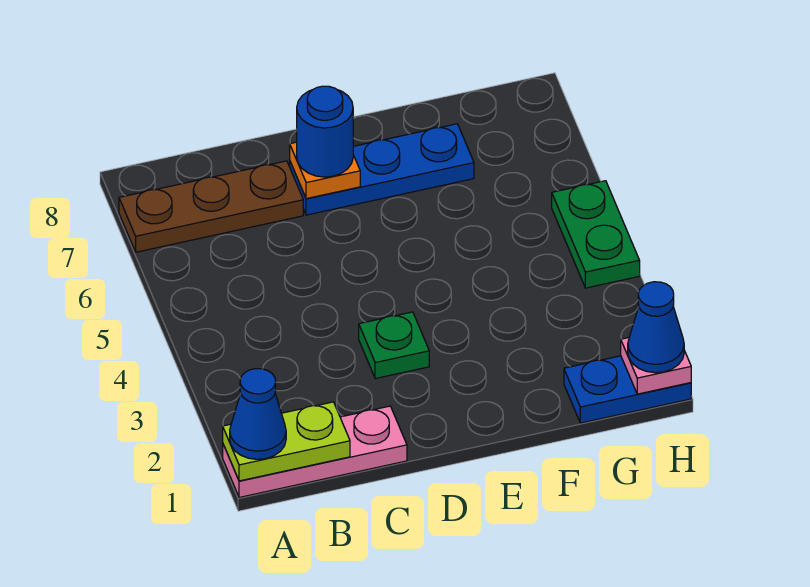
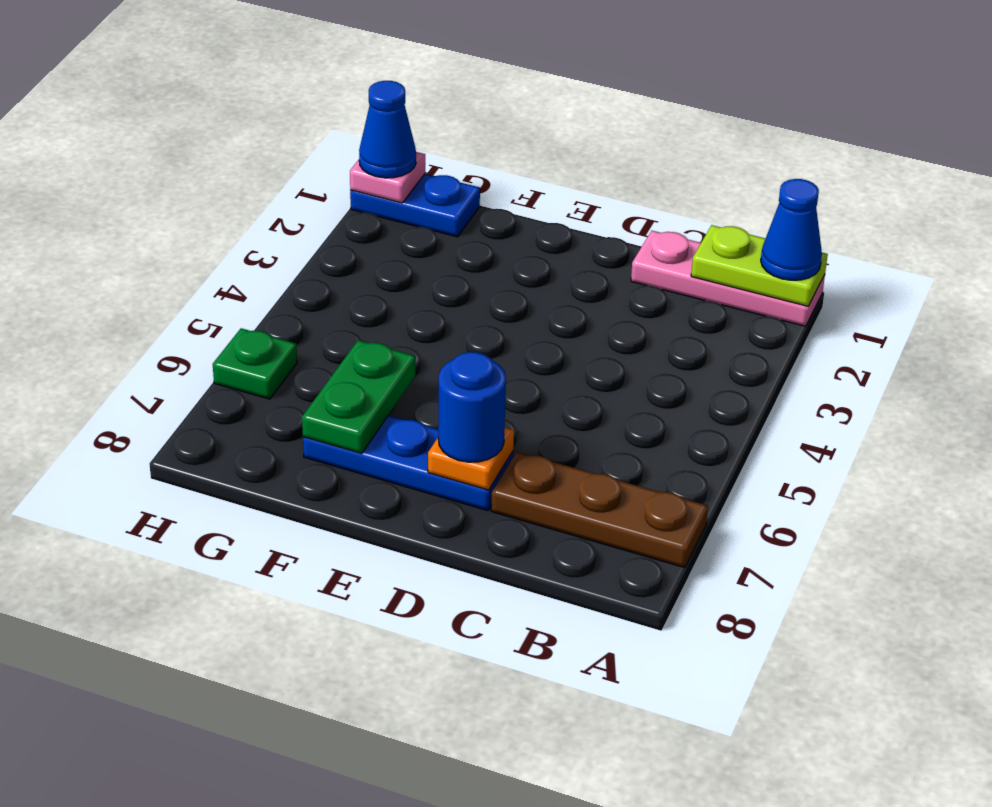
green 1x1 plate [359,312,429,379] -> green 1x1 plate moved to [213,328,297,399]
green 1x2 plate [552,181,640,288] -> green 1x2 plate moved to [302,340,415,454]

